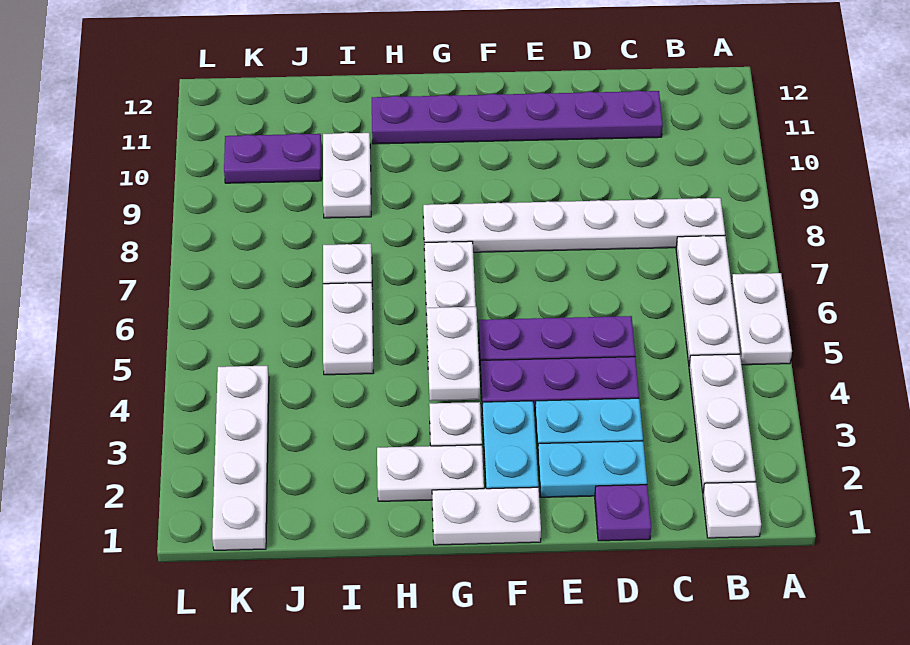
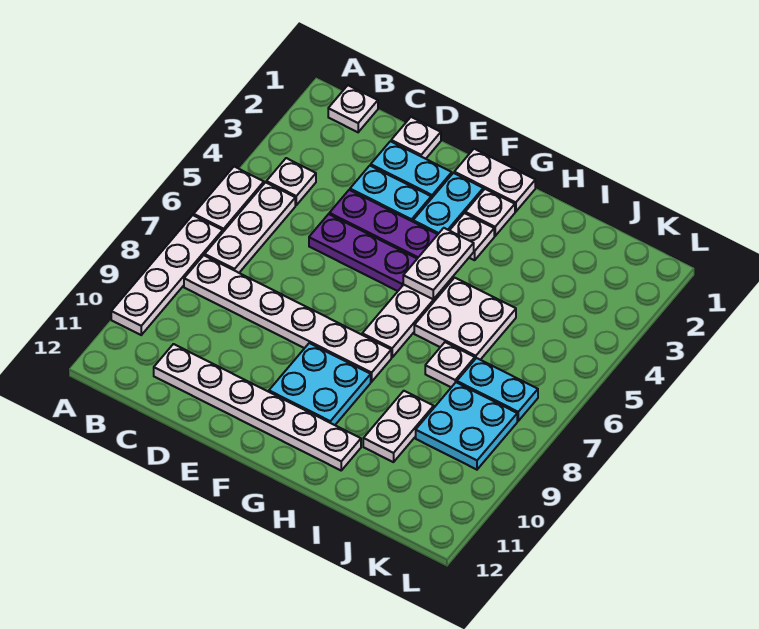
white 1x3 plate [689,354,756,492] -> white 1x1 plate [266,158,316,205]
purple 1x6 plate [372,90,663,144] -> white 1x6 plate [154,344,361,470]
purple 1x1 plate [595,485,651,541] -> white 1x1 plate [391,117,441,159]
none -> cyan 2x2 plate [269,343,371,425]
white 1x2 plate [377,445,484,501] -> white 1x1 plate [465,189,515,236]
white 1x2 plate [323,283,373,375] -> white 2x2 plate [414,278,516,360]
none -> cyan 1x2 plate [457,358,538,421]
none -> cyan 2x2 plate [416,382,517,470]
purple 1x2 plate [224,134,321,183] -> none
white 1x4 plate [212,366,269,550] -> white 1x4 plate moved to [111,215,223,335]

